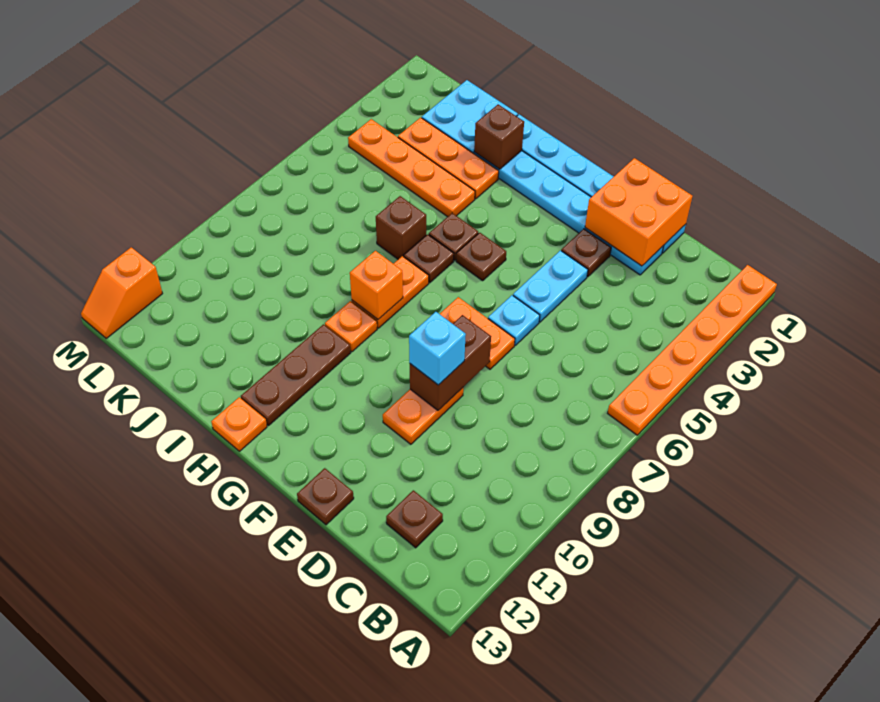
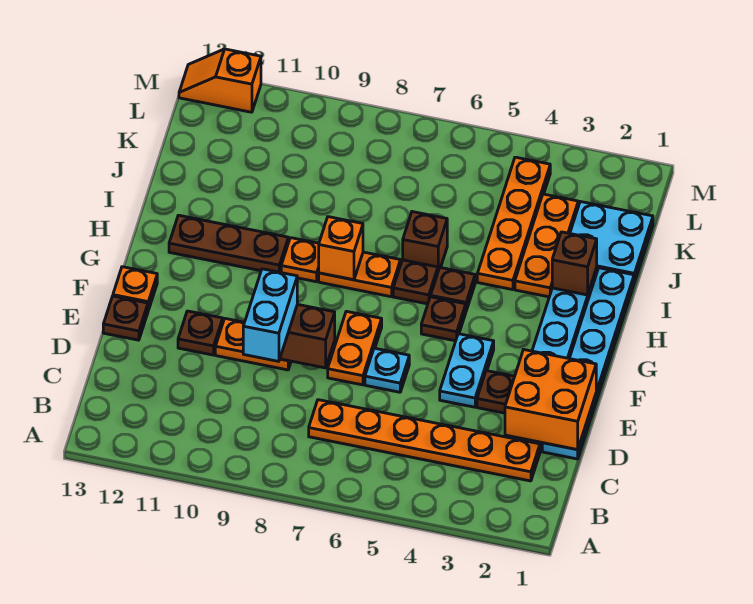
orange 1x6 plate [608,265,777,435] -> orange 1x6 plate moved to [309,400,540,481]
brown 1x1 plate [386,490,443,548] -> brown 1x1 plate moved to [178,311,223,355]
cyan 1x2 plate [513,251,588,322] -> cyan 1x2 plate turned to [440,334,494,407]
cyan 1x1 brick [409,312,466,385] -> cyan 1x2 brick [243,269,297,361]
orange 1x1 plate [211,397,267,451] -> orange 1x1 plate moved to [113,267,157,310]

